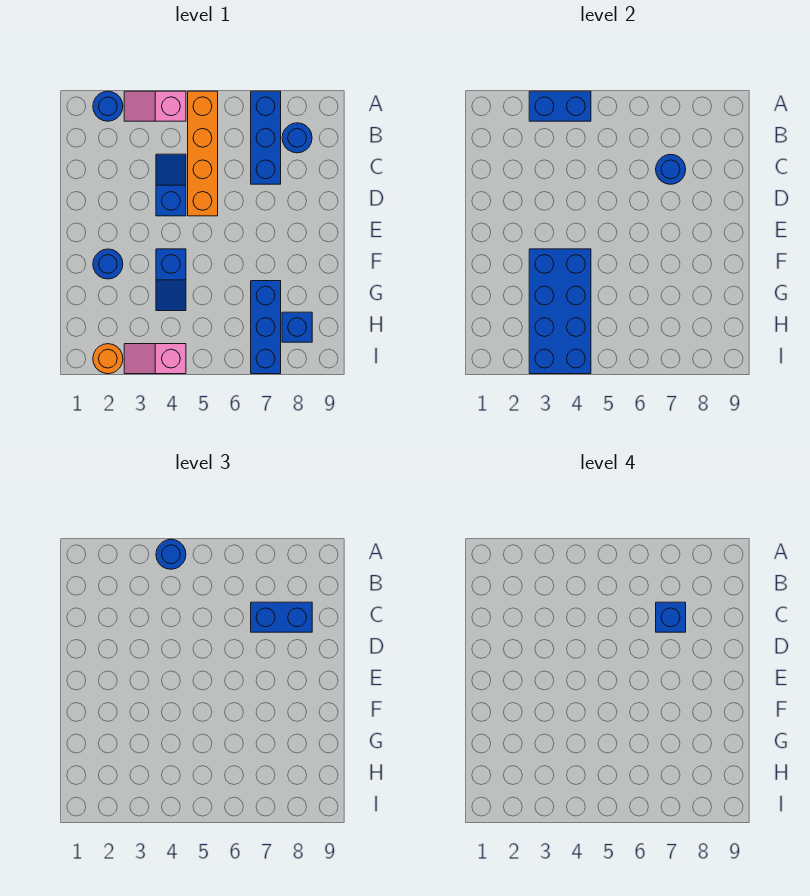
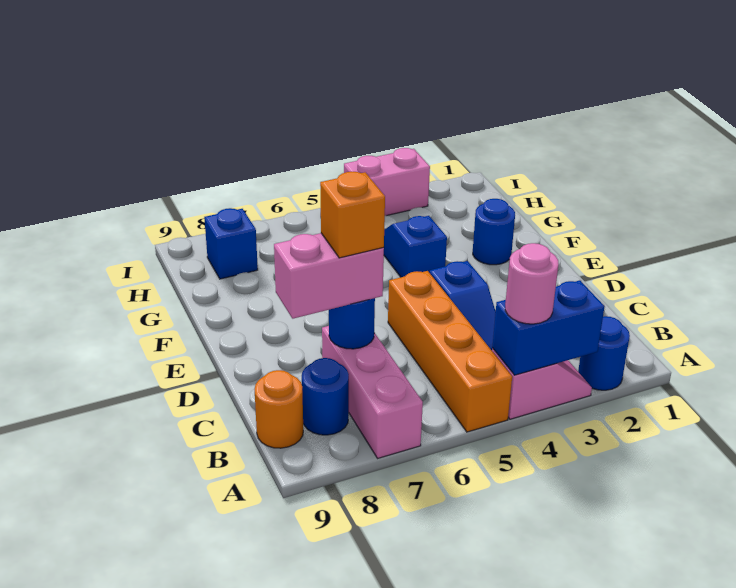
blue 1x1 round brick [156,539,186,569] -> pink 1x1 round brick [505,243,559,324]
blue 1x3 brick [251,91,281,184] -> pink 1x3 brick [322,326,423,458]
blue 1x2 brick [251,602,312,632] -> pink 1x2 brick [274,233,384,319]
blue 1x1 brick [656,602,686,632] -> orange 1x1 brick [320,172,385,258]
blue 2x4 brick [529,249,591,374] -> none
blue 1x3 brick [251,281,281,374] -> none
orange 1x1 round brick [93,344,123,374] -> orange 1x1 round brick moved to [255,370,303,448]
pink 1x2 slope [124,344,186,374] -> pink 1x2 brick [344,148,430,216]

